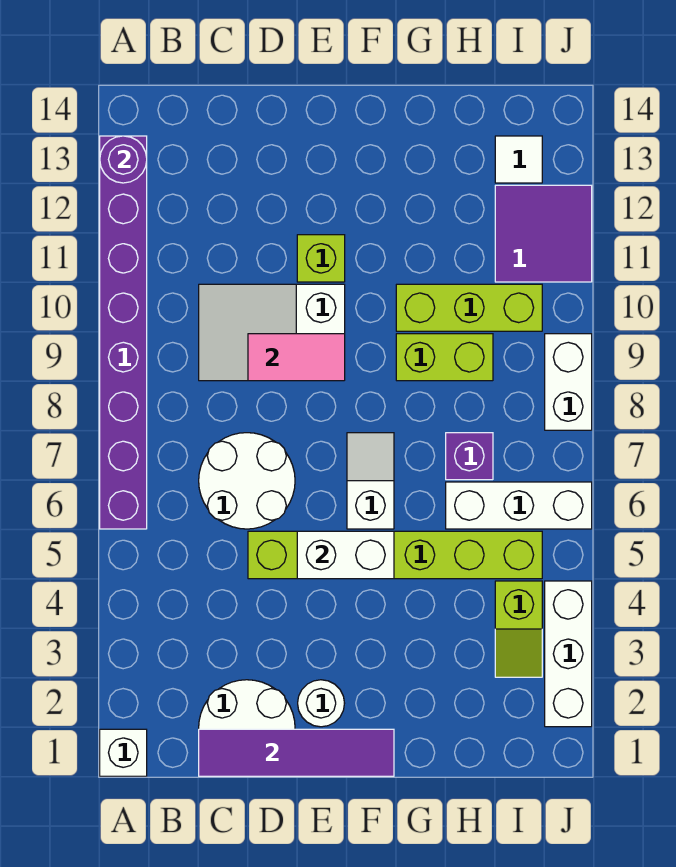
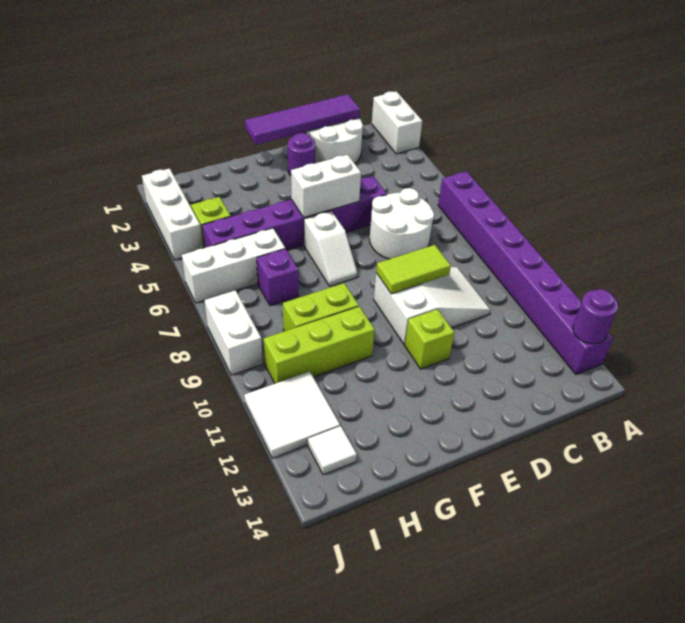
white 1x1 brick [100,729,147,776] -> white 1x2 brick [372,91,422,154]
lime 1x6 brick [248,531,542,579] -> purple 1x6 brick [202,176,387,250]
pink 1x2 tile [248,334,345,381] -> lime 1x2 tile [376,245,451,294]
white 1x1 round brick [298,680,345,727] -> purple 1x1 round brick [288,133,315,176]
purple 2x2 tile [495,185,592,282] -> white 2x2 tile [244,371,340,458]

